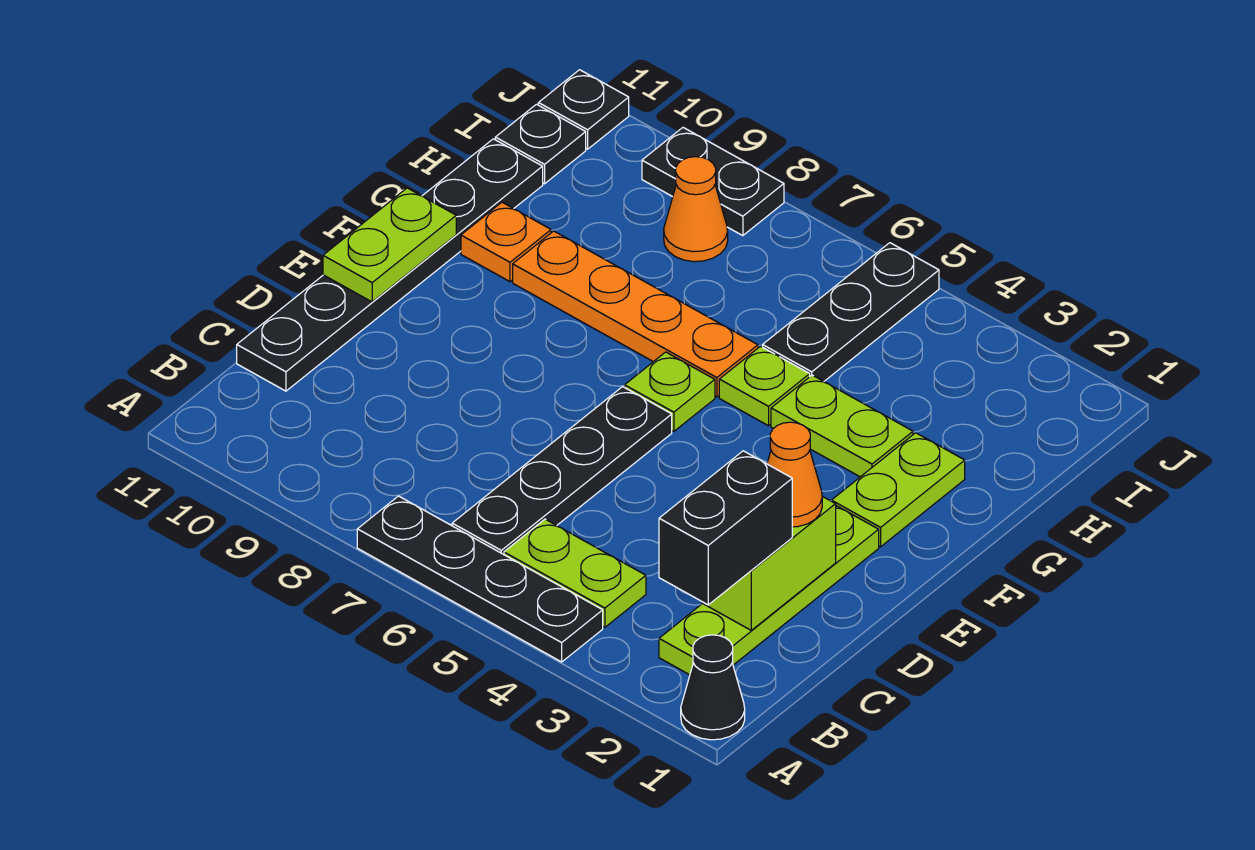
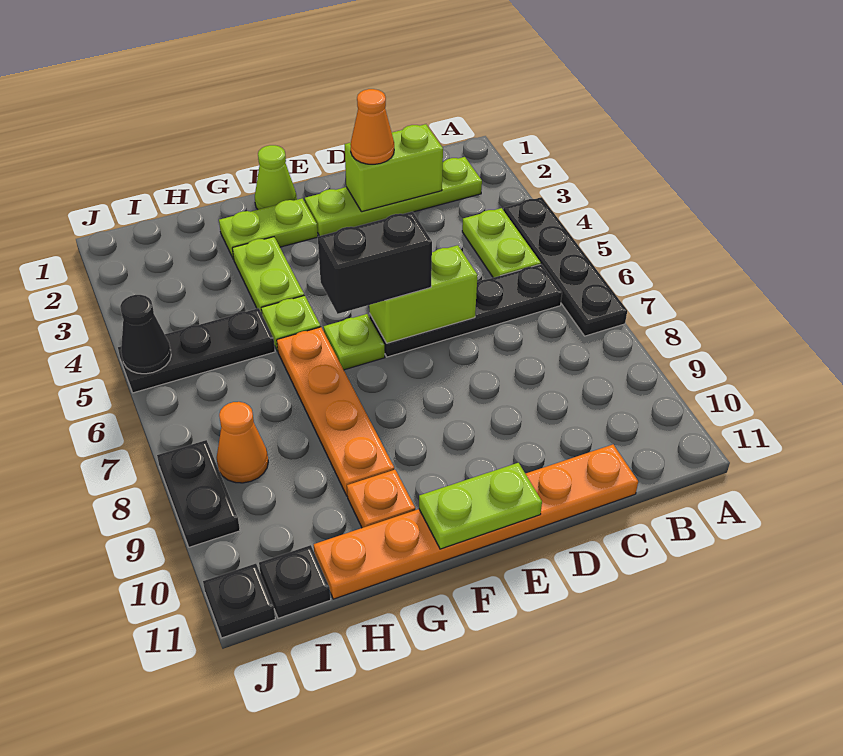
black 1x1 cone [681,635,745,740] -> black 1x1 cone moved to [120,295,171,374]
black 1x2 brick [659,451,792,605] -> black 1x2 brick moved to [318,212,432,314]
black 1x6 plate [237,139,543,391] -> orange 1x6 plate [314,445,638,599]
none -> lime 1x2 brick [369,245,478,343]
none -> lime 1x1 cone [255,145,297,209]

